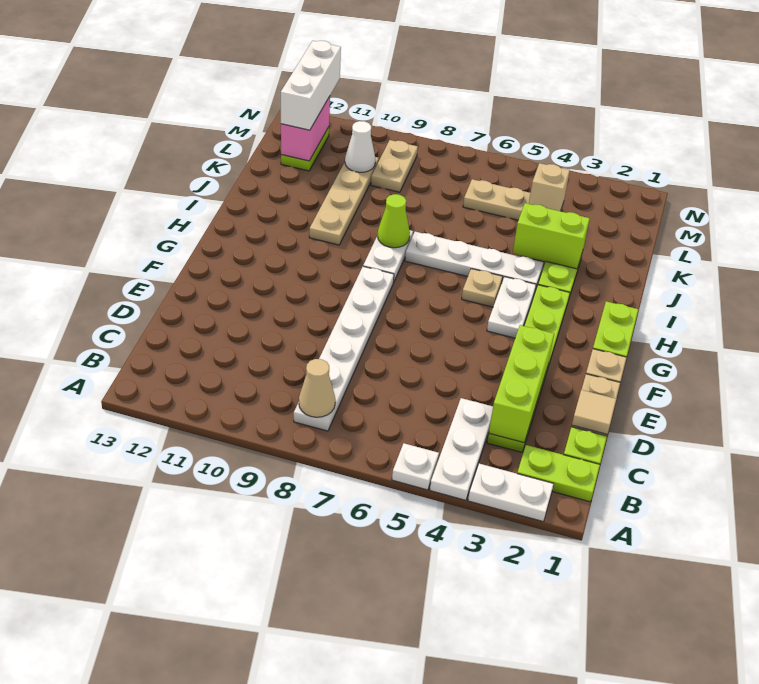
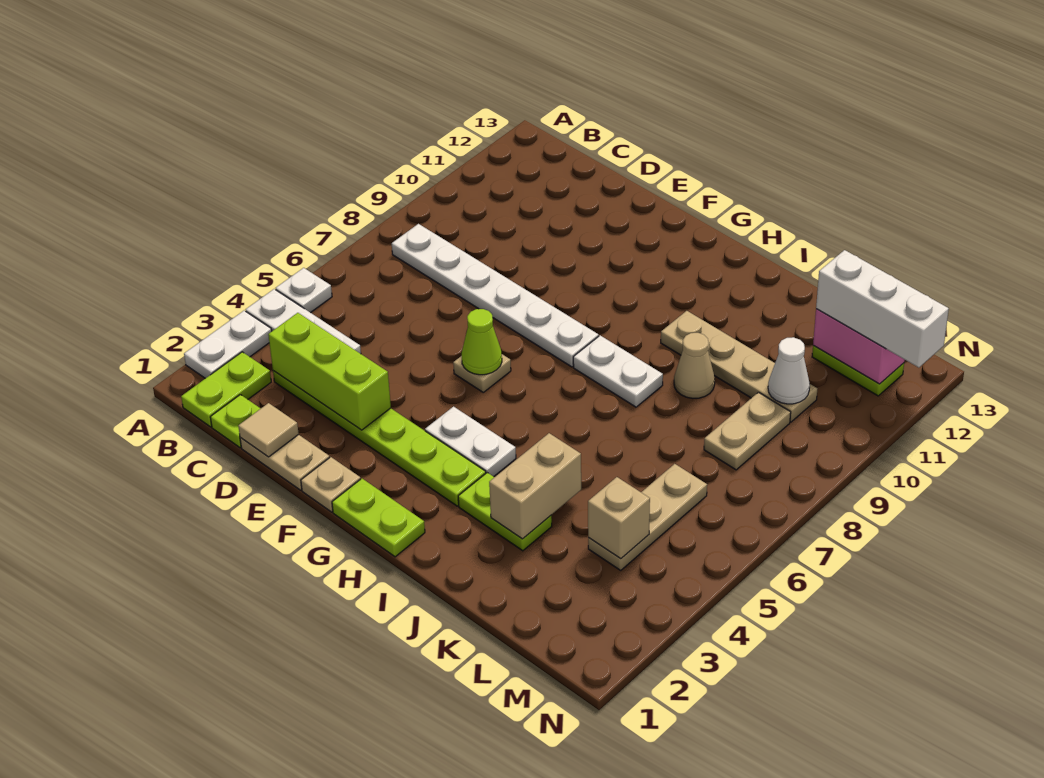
tan 1x1 cone [299,359,335,417] -> tan 1x1 cone moved to [674,333,715,398]
tan 1x1 plate [462,269,503,307] -> tan 1x1 plate moved to [453,354,511,392]
white 1x4 plate [405,232,543,290] -> none
lime 1x1 cone [378,194,410,248] -> lime 1x1 cone moved to [462,309,502,375]
lime 1x2 brick [513,203,590,269] -> tan 1x2 brick [489,433,581,539]
tan 1x2 plate [371,140,418,192] -> tan 1x2 plate turned to [704,392,791,470]

